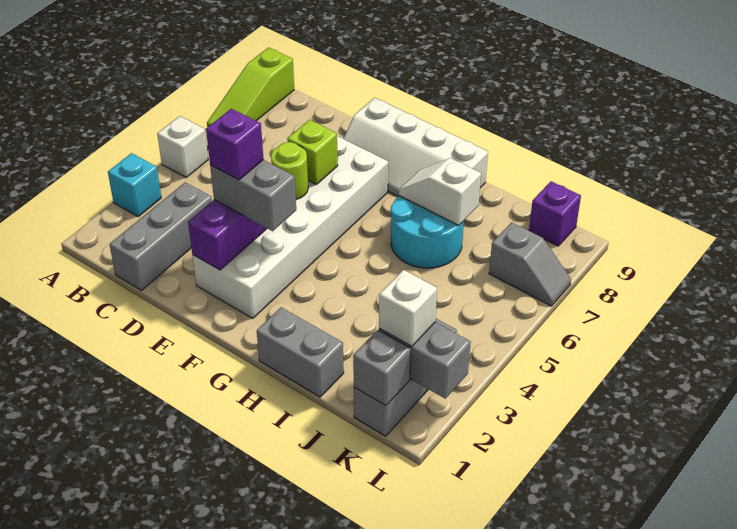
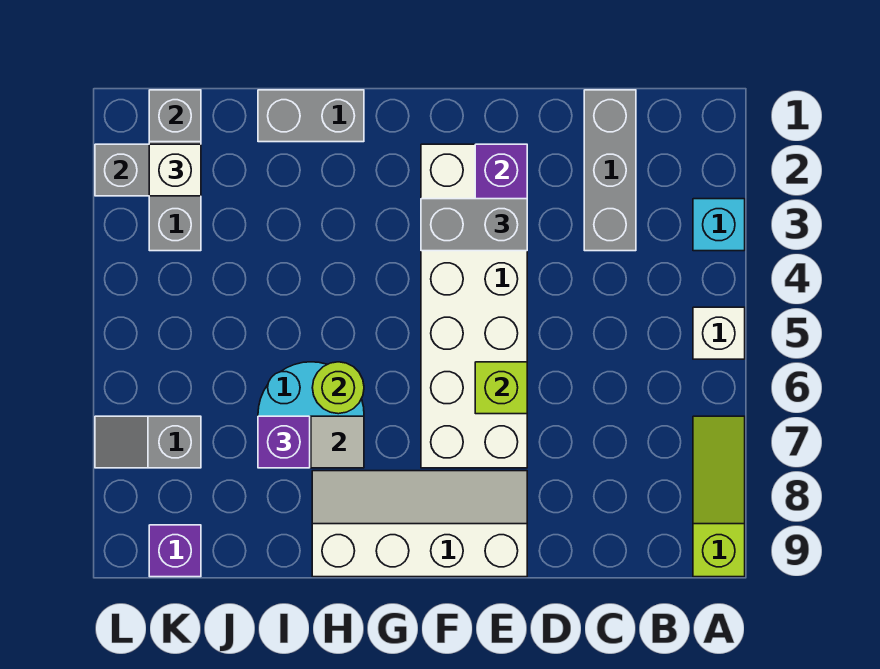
purple 1x1 brick [206,109,264,180] -> purple 1x1 brick moved to [258,416,310,468]
lime 1x1 round brick [271,142,308,199] -> lime 1x1 round brick moved to [312,362,364,414]

